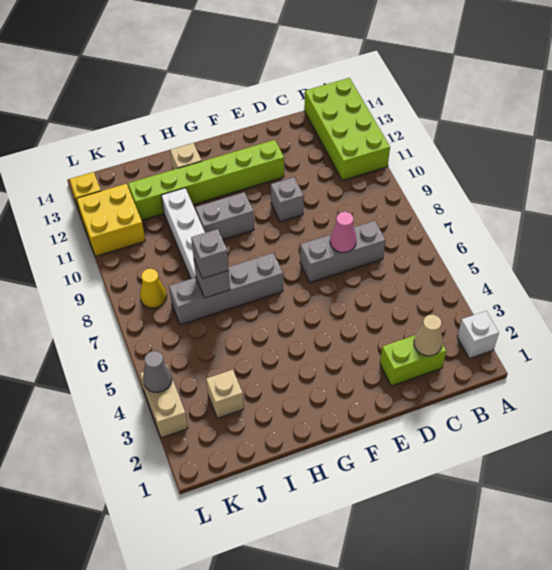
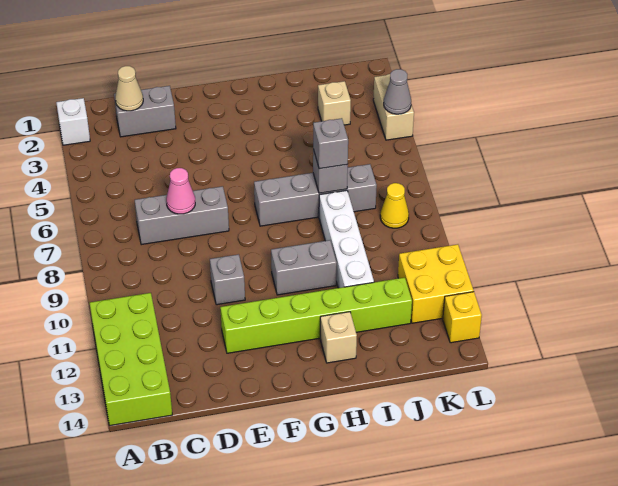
lime 1x2 brick [380,335,446,386] -> grey 1x2 brick [114,86,176,137]

